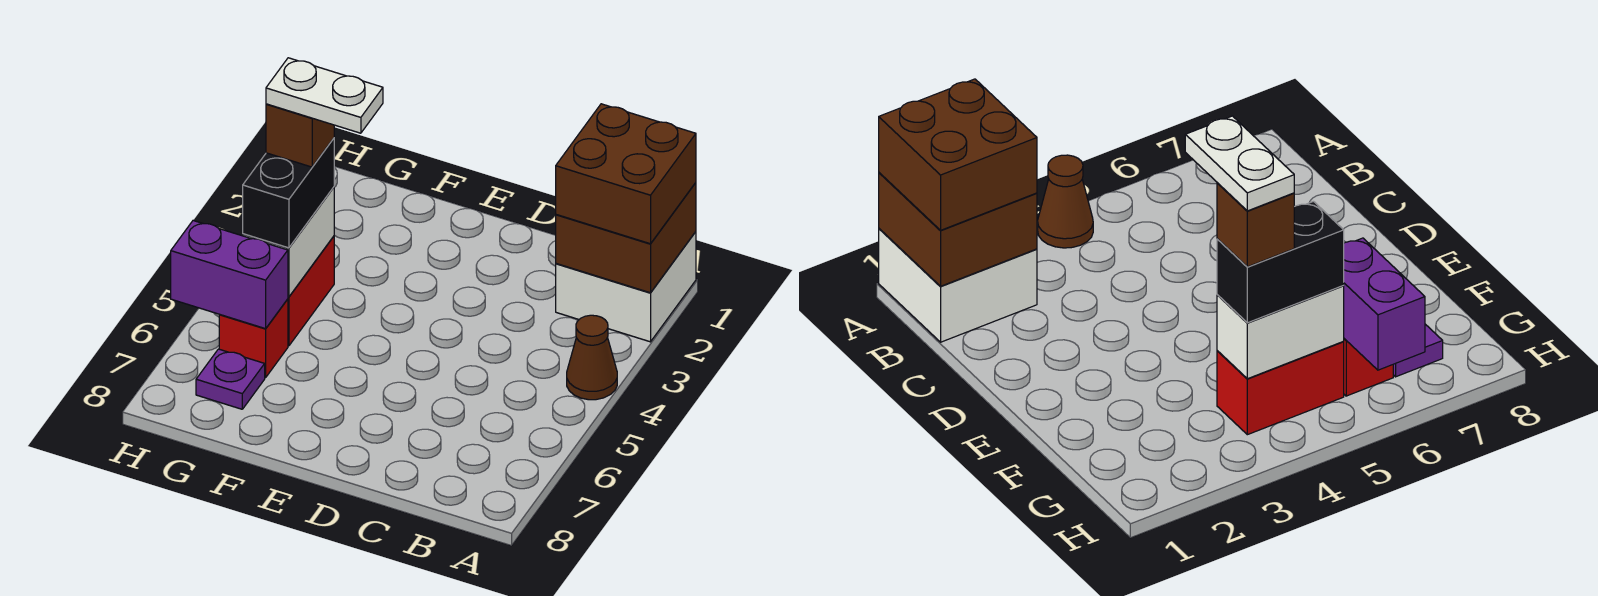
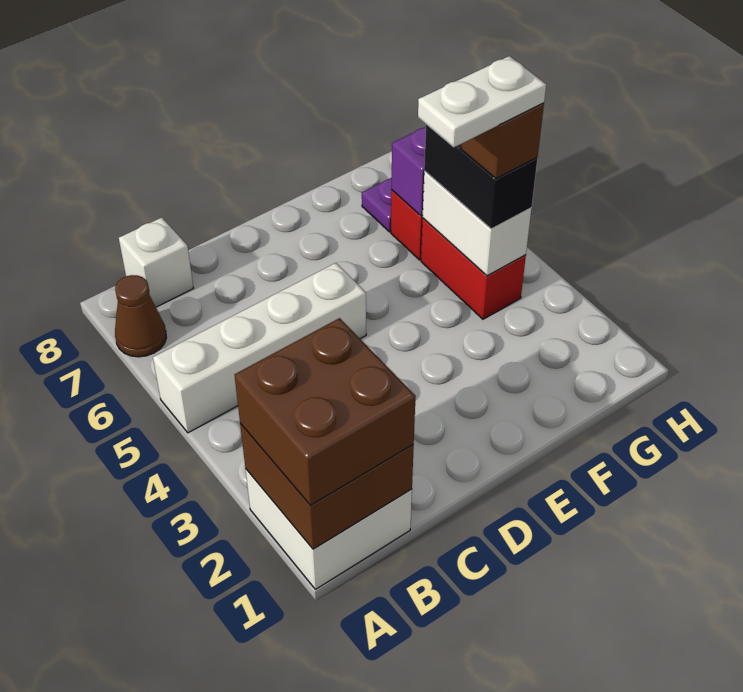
brown 1x1 cone [567,315,617,400] -> brown 1x1 cone moved to [115,275,166,357]
none -> white 1x4 brick [153,263,366,433]
none -> white 1x1 brick [119,217,193,307]

